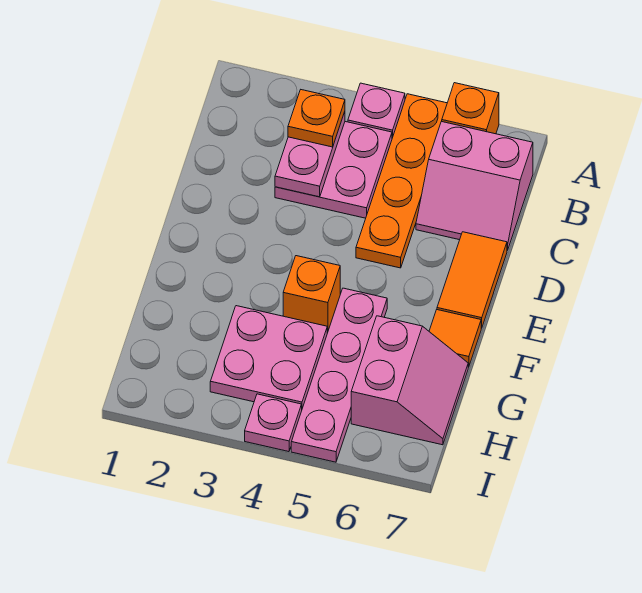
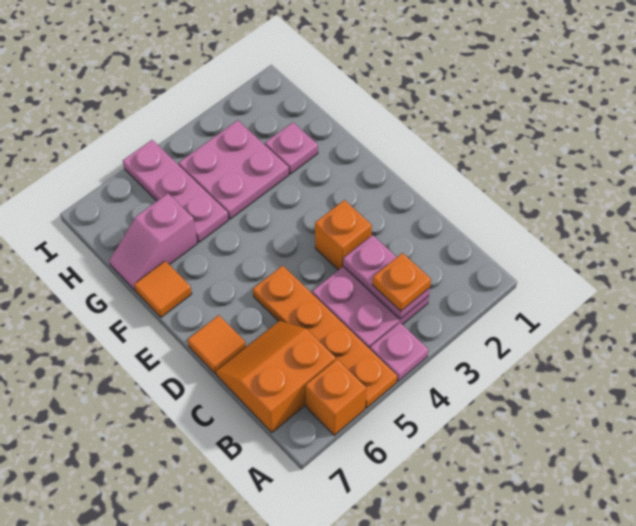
pink 2x2 slope [416,122,533,250] -> orange 2x2 slope [216,321,336,433]
orange 1x2 tile [437,232,507,328] -> orange 1x1 tile [188,315,246,374]
orange 1x1 brick [283,256,340,333] -> orange 1x1 brick moved to [315,200,372,270]
pink 1x4 plate [291,288,387,462] -> pink 1x3 plate [123,140,228,242]
pink 2x2 slope [351,316,468,445] -> pink 1x2 slope [109,194,197,290]
pink 1x1 plate [245,394,302,452] -> pink 1x1 plate moved to [265,122,318,174]

